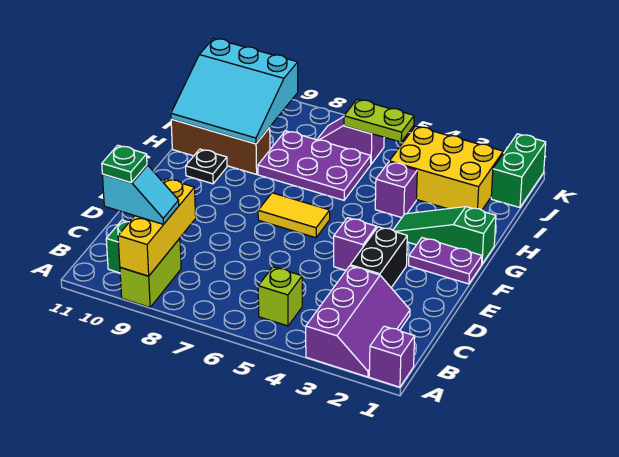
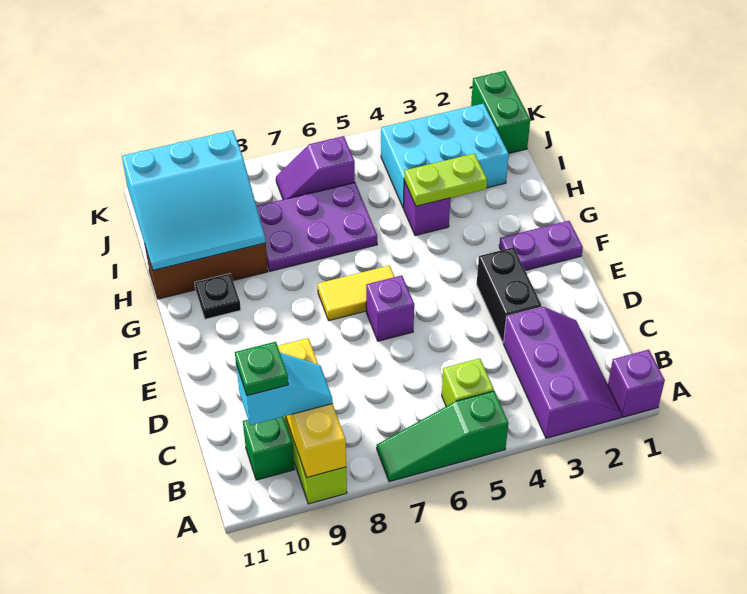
purple 1x1 brick [334,218,376,270] -> purple 1x1 brick moved to [366,275,414,341]
green 1x3 slope [393,207,496,264] -> green 1x3 slope moved to [377,391,509,482]
yellow 2x3 brick [389,126,503,210] -> cyan 2x3 brick [381,104,509,208]
lime 1x2 plate [344,99,414,142] -> lime 1x2 plate moved to [404,153,487,206]

